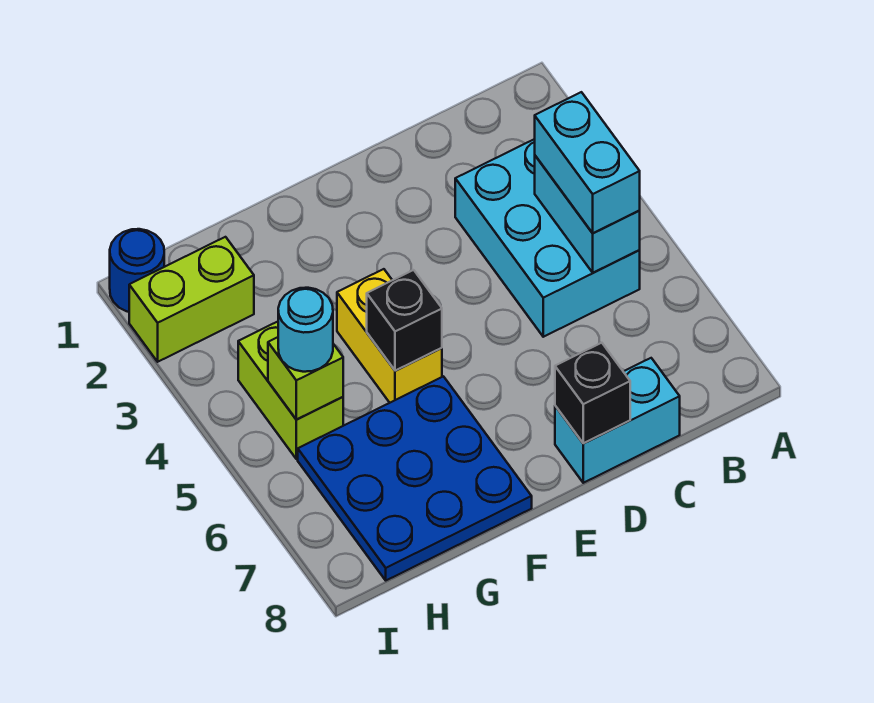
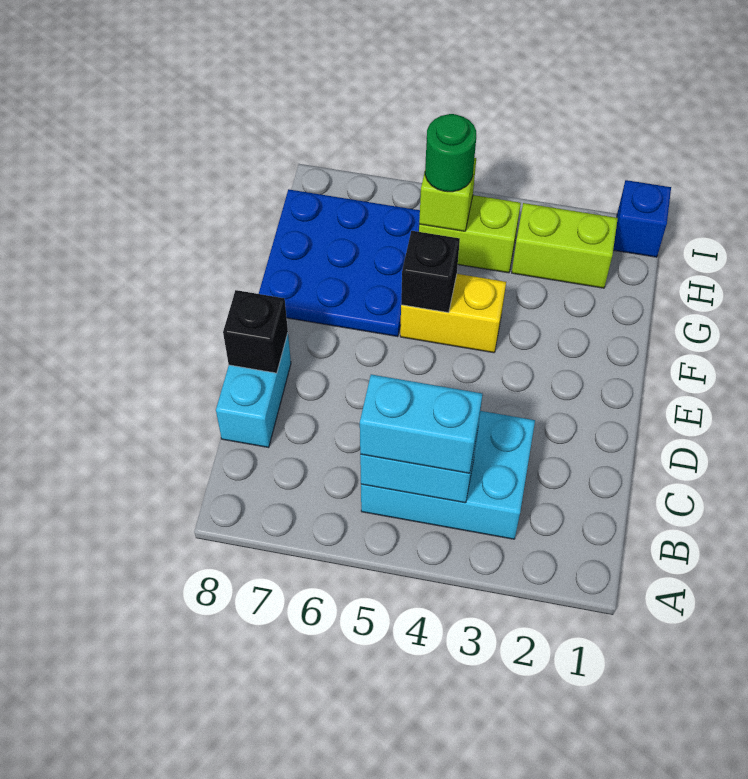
lime 1x2 brick [129,237,254,362] -> lime 1x2 brick turned to [512,203,618,288]
cyan 1x1 round brick [278,288,333,372] -> green 1x1 round brick [425,114,476,192]
blue 1x1 round brick [110,229,164,312] -> blue 1x1 brick [613,180,671,257]

